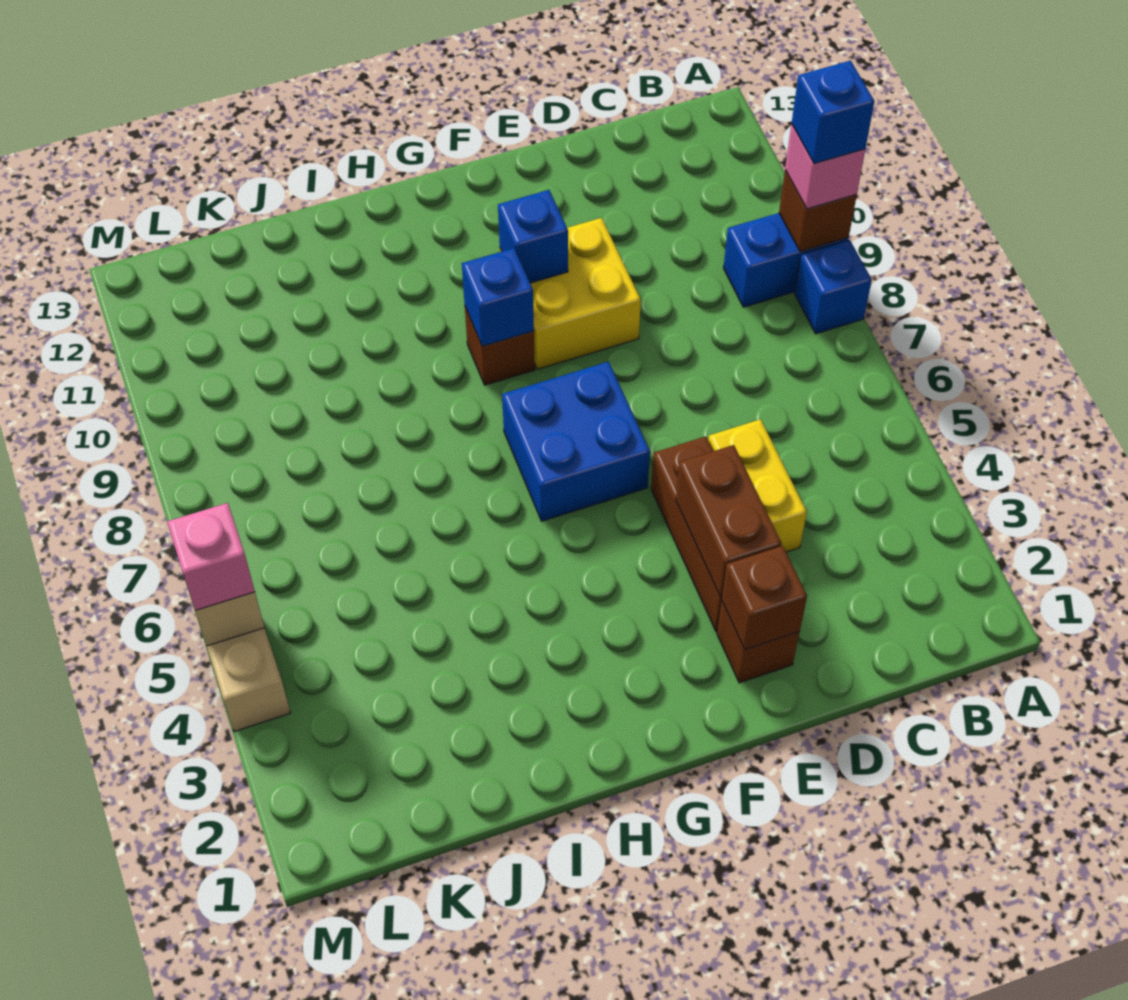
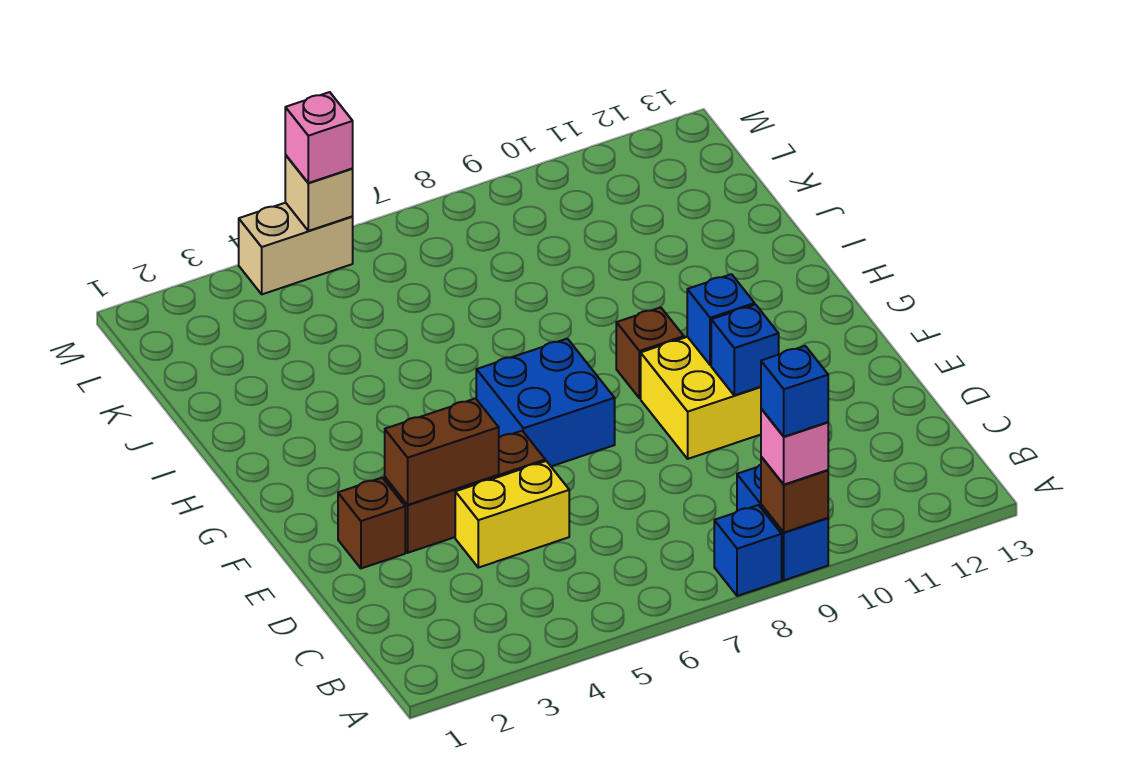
brown 1x1 brick [722,546,807,650] -> none
blue 1x1 brick [462,248,534,346] -> blue 1x1 brick moved to [711,305,779,395]

